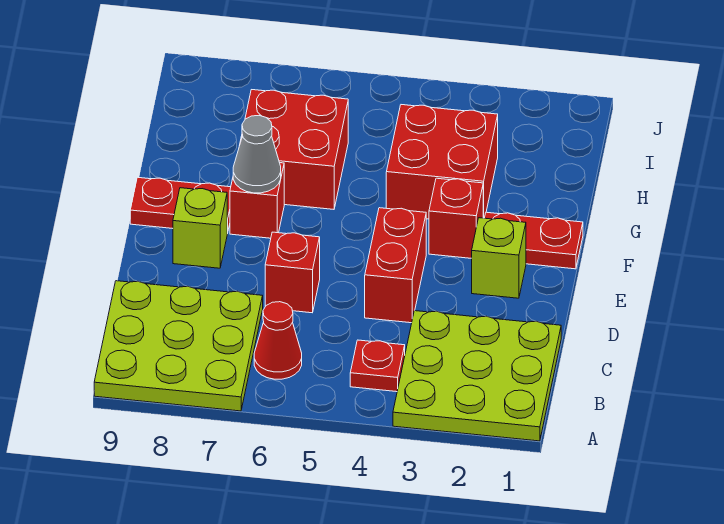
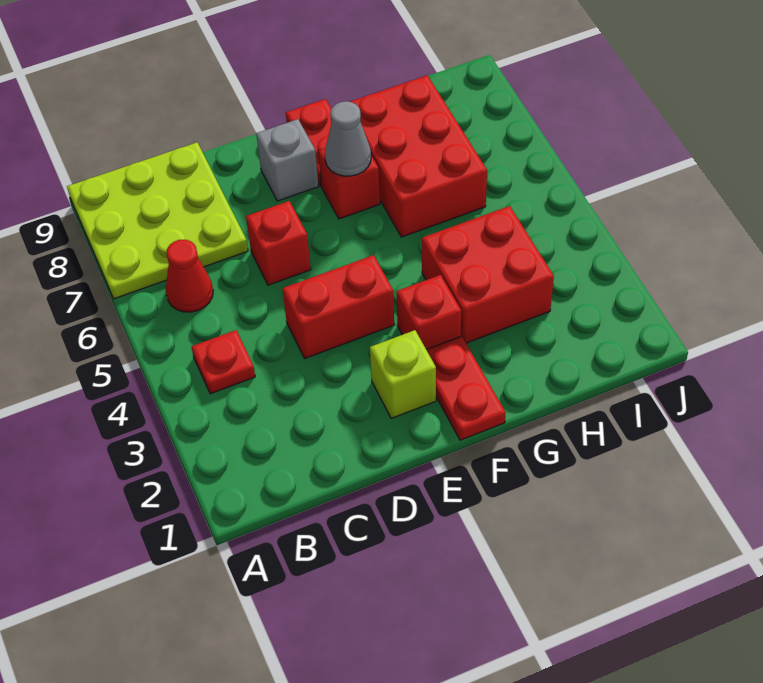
lime 3x3 plate [393,311,561,441] -> none
lime 1x1 brick [173,188,227,268] -> grey 1x1 brick [256,119,319,201]
red 2x2 brick [240,90,348,209] -> red 2x3 brick [350,75,487,237]

